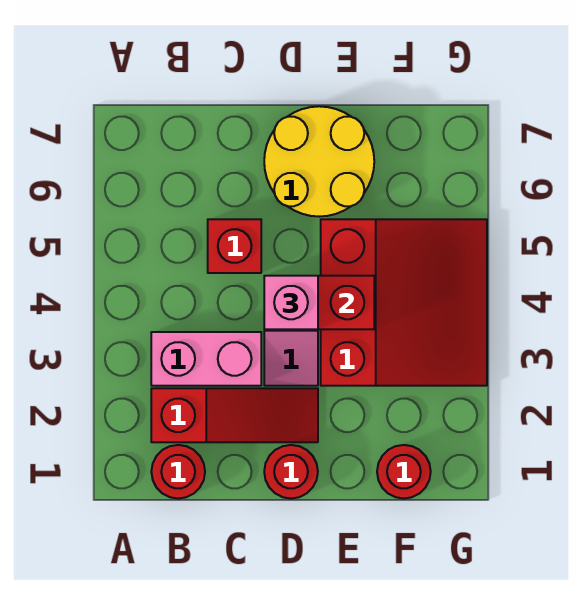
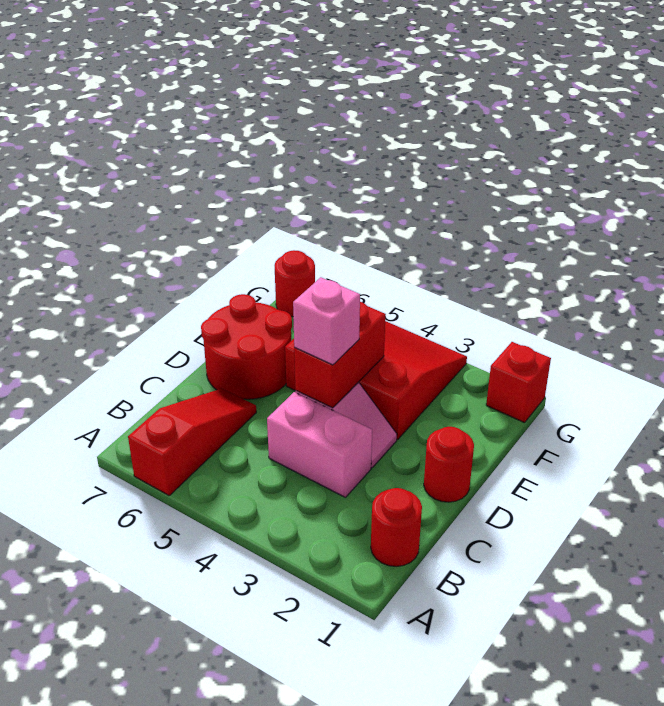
red 1x3 slope [151,388,318,442] -> red 1x3 slope moved to [128,388,256,495]
pink 1x2 brick [151,332,261,386] -> pink 1x2 brick turned to [267,392,372,498]
red 1x1 brick [208,219,261,273] -> red 1x1 brick moved to [486,342,551,423]
yellow 2x2 round brick [264,106,374,217] -> red 2x2 round brick [201,294,292,399]
red 1x1 round brick [377,445,431,499] -> red 1x1 round brick moved to [275,250,315,317]

